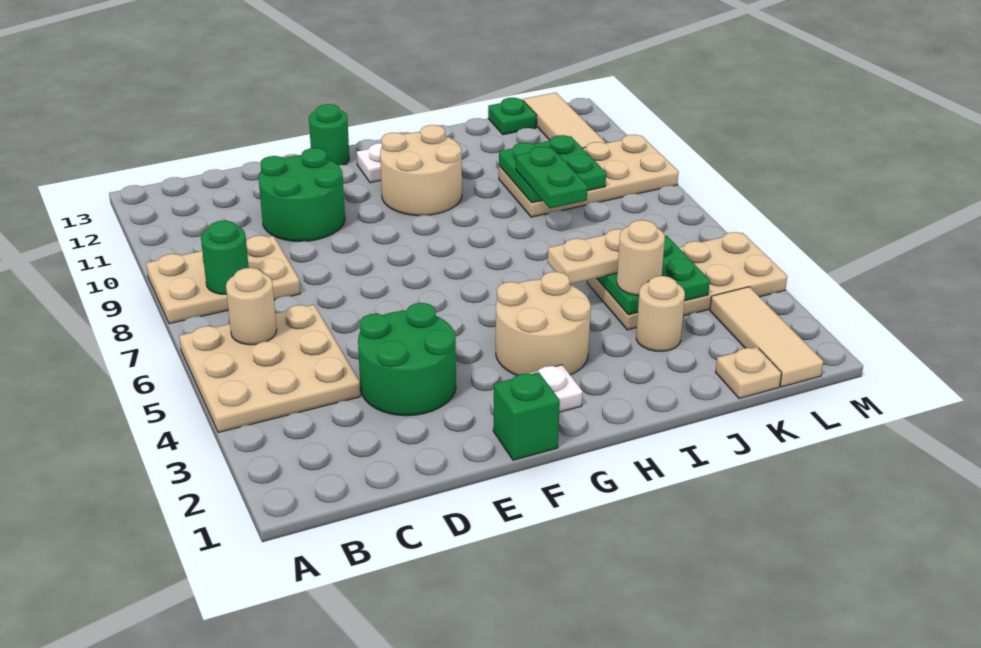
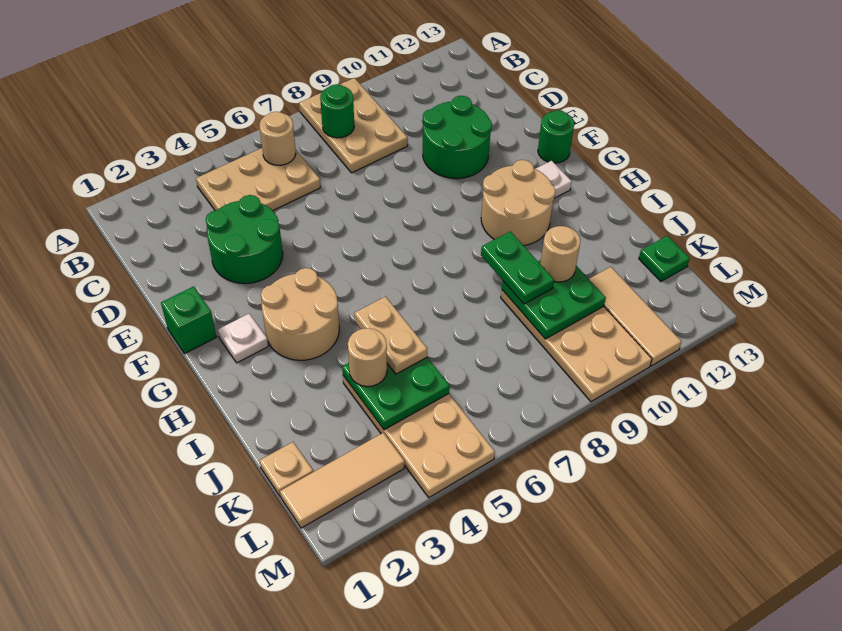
tan 3x3 plate [179,305,360,433] -> tan 2x3 plate [196,148,321,211]
tan 1x1 round brick [636,276,685,351] -> tan 1x1 round brick moved to [540,226,580,282]
green 1x2 plate [516,147,588,208] -> green 1x2 plate turned to [481,231,554,304]
tan 1x3 tile [523,93,605,148] -> tan 1x3 tile turned to [589,267,681,366]

